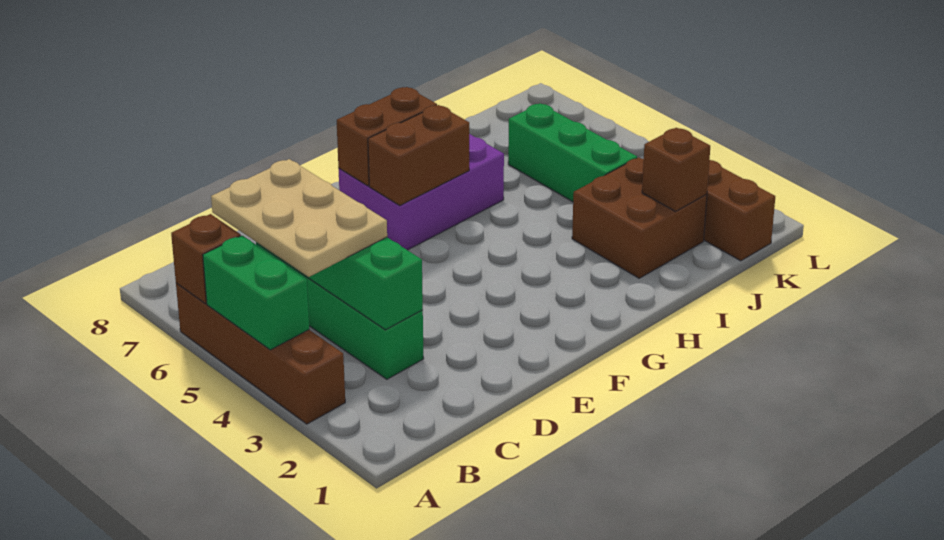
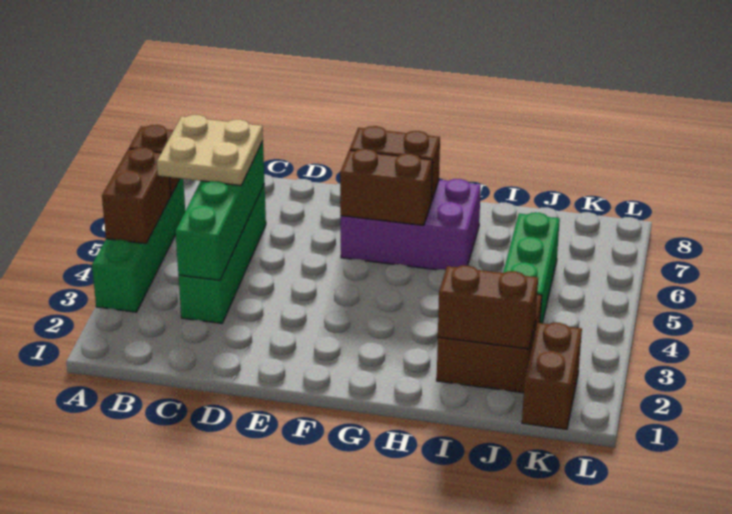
brown 1x4 brick [176,283,345,424] -> green 1x4 brick [92,178,185,312]
green 1x2 brick [203,235,309,350] -> brown 1x2 brick [102,148,171,244]
tan 2x3 plate [211,159,387,277] -> tan 2x2 plate [157,115,263,186]
brown 1x1 brick [642,128,710,211] -> brown 1x2 brick [438,265,538,349]

